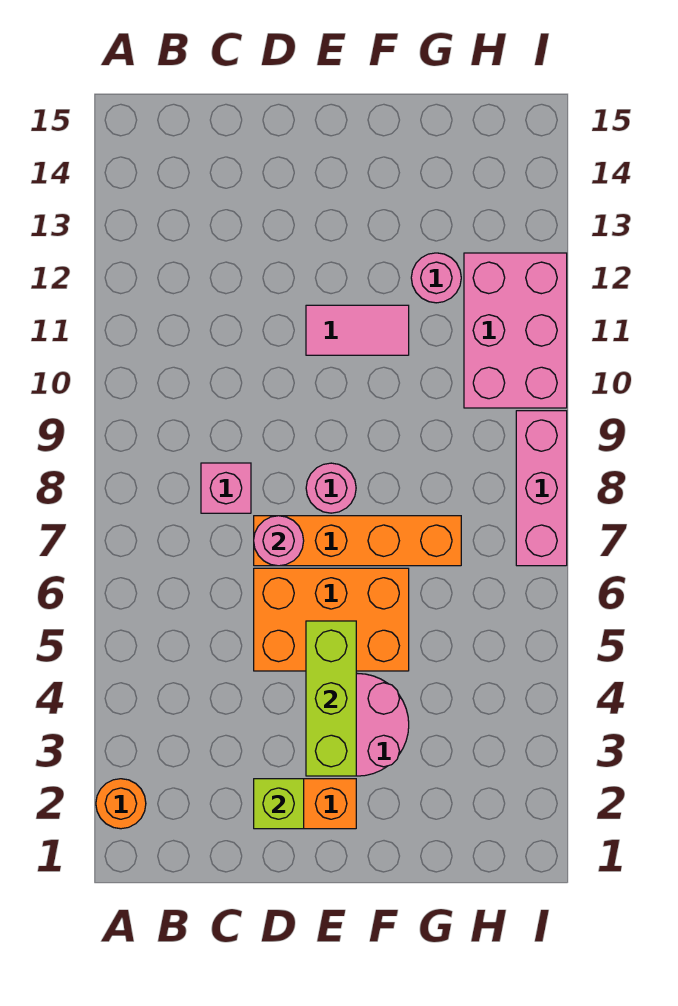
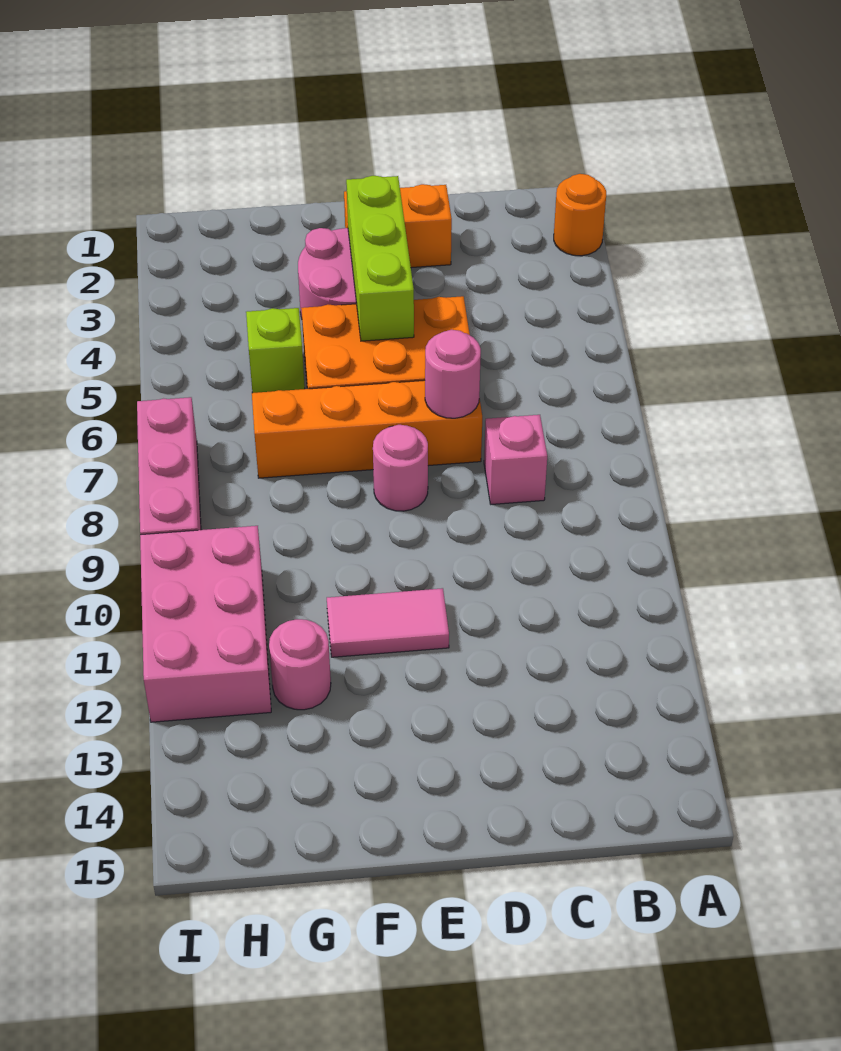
lime 1x1 brick [254,779,304,829] -> lime 1x1 brick moved to [246,308,305,393]

